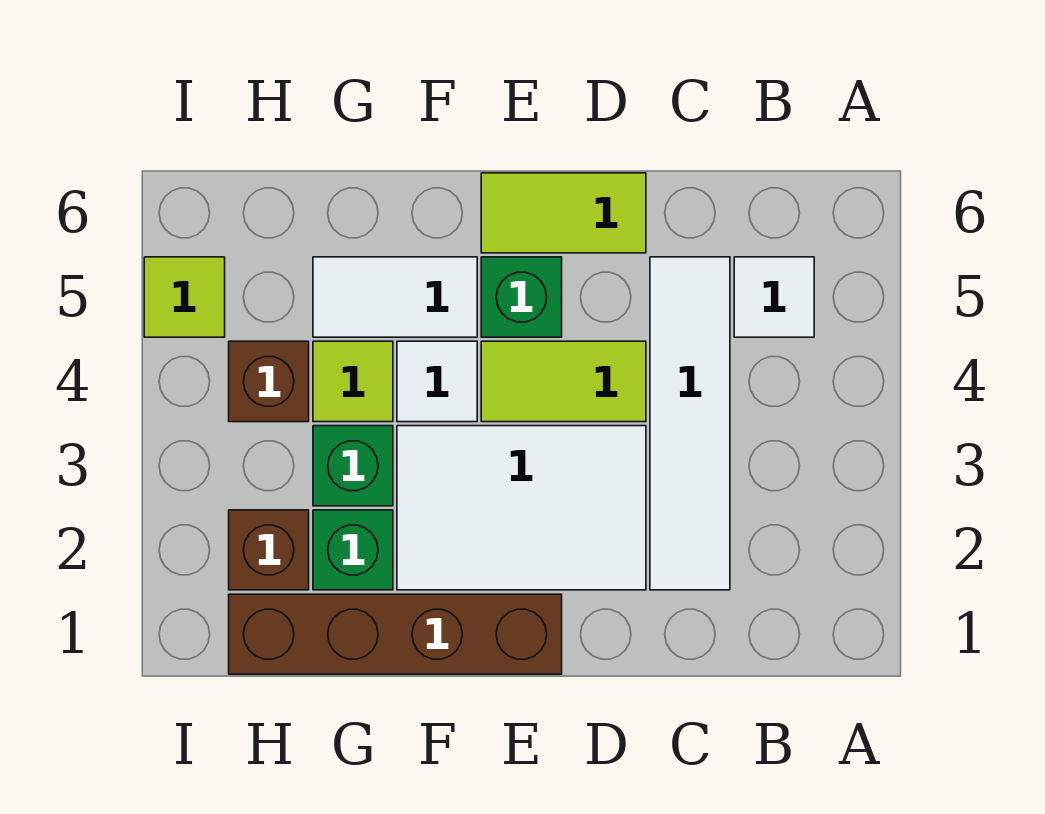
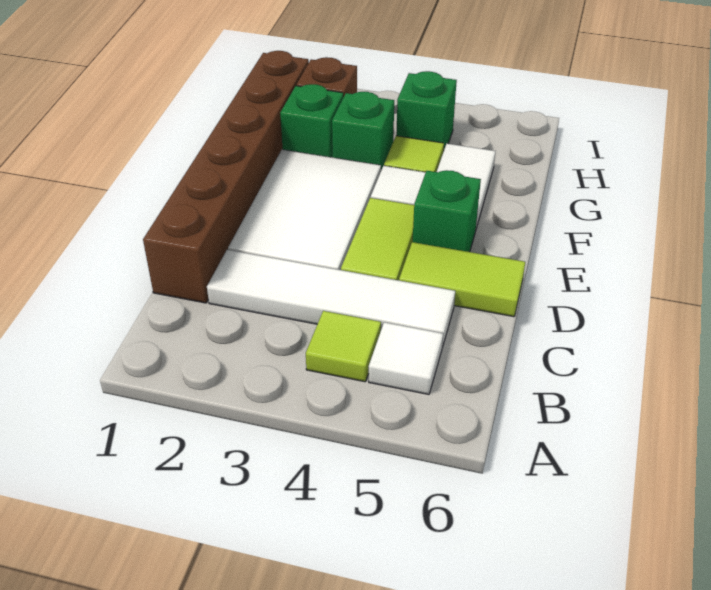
lime 1x2 tile [481,173,646,253] -> lime 1x2 tile turned to [399,242,525,317]
brown 1x4 brick [229,594,562,674] -> brown 1x6 brick [143,51,309,303]
brown 1x1 brick [229,341,309,422] -> green 1x1 brick [396,71,457,152]
lime 1x1 tile [144,257,225,337] -> lime 1x1 tile moved to [306,311,381,382]

